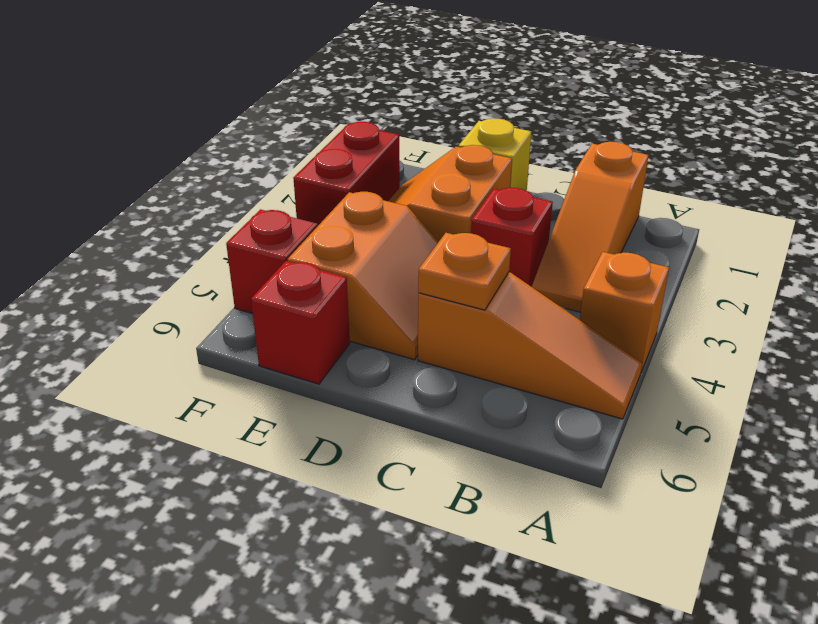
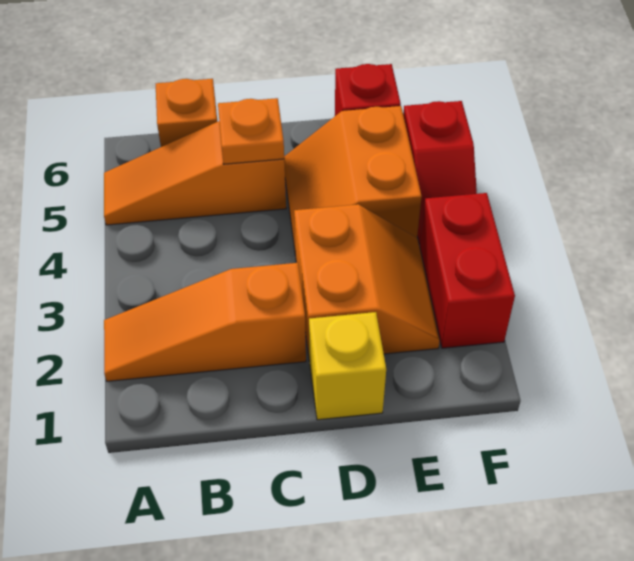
orange 1x1 brick [580,252,669,372] -> orange 1x1 brick moved to [156,79,217,147]
orange 1x3 slope [532,142,649,312] -> orange 1x3 slope turned to [104,263,306,381]
red 1x1 brick [471,188,553,287] -> none

